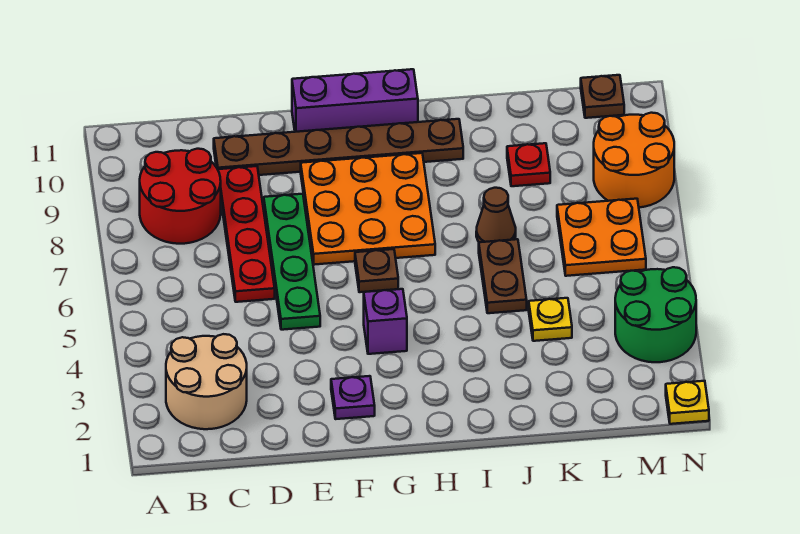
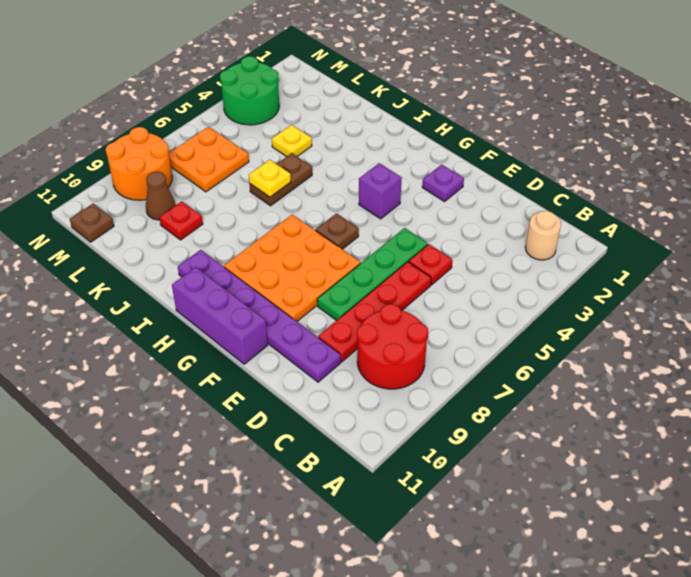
tan 2x2 round brick [166,334,247,429] -> tan 1x1 round brick [525,211,561,260]
none -> red 1x1 plate [409,244,452,285]
brown 1x6 plate [214,119,463,175] -> purple 1x6 plate [178,250,341,382]
brown 1x1 cone [476,188,516,242] -> brown 1x1 cone moved to [146,172,176,220]
yellow 1x1 plate [666,381,709,424] -> yellow 1x1 plate moved to [249,160,291,197]

